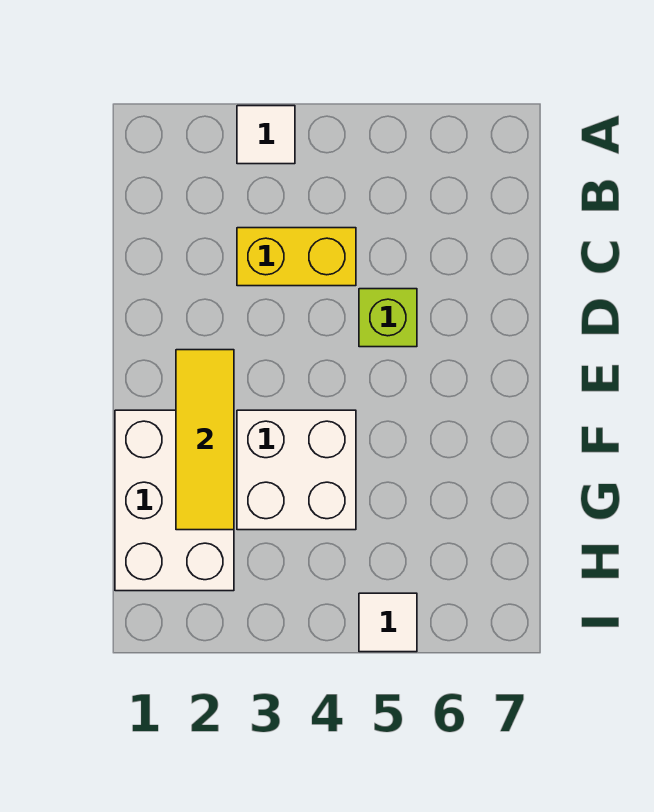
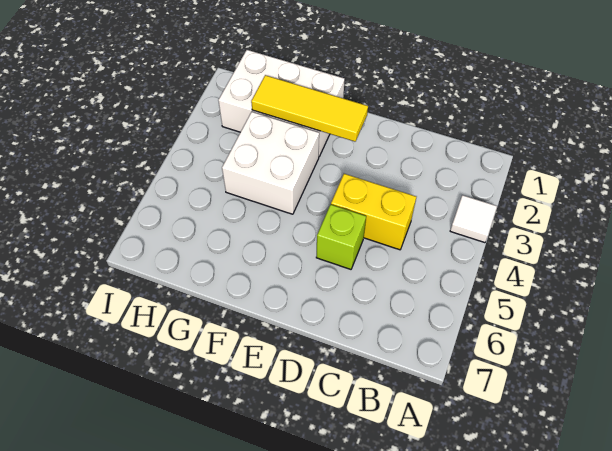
yellow 1x2 brick [237,228,356,286] -> yellow 1x2 brick turned to [331,174,416,250]
white 1x1 tile [359,593,417,652] -> none

